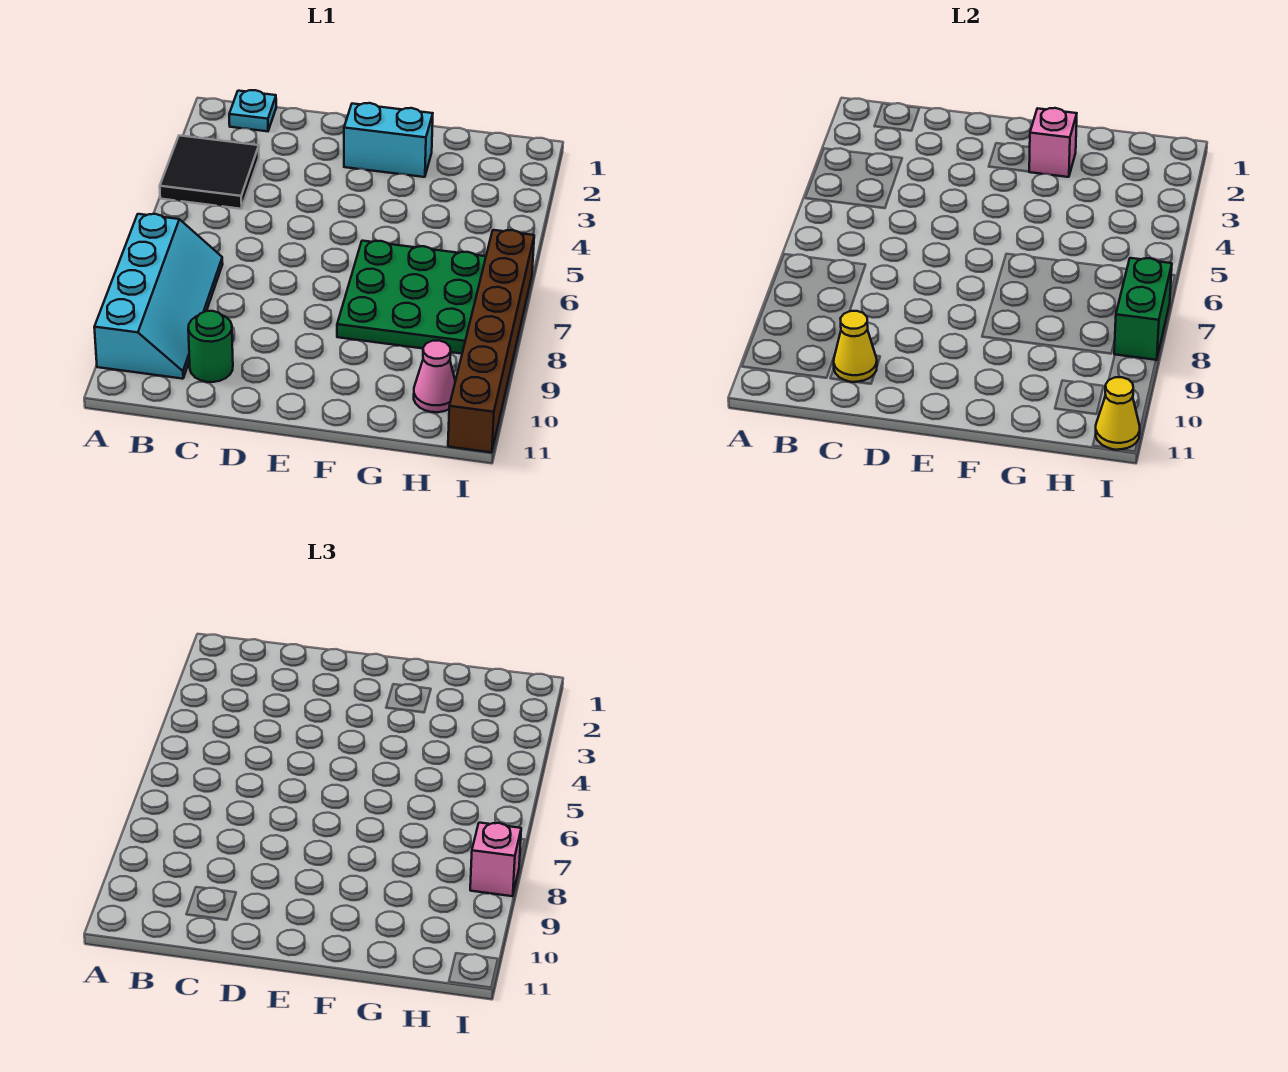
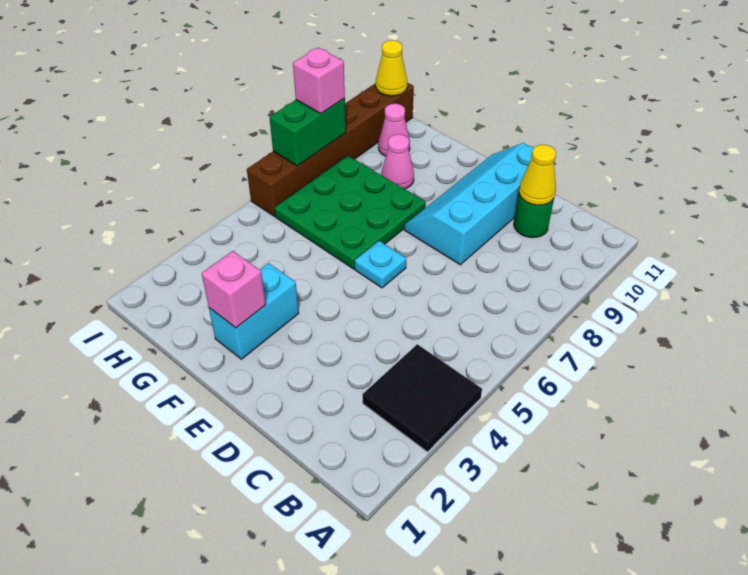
cyan 2x4 slope [94,214,223,379] -> cyan 2x4 slope moved to [404,143,534,265]
cyan 1x1 plate [229,90,276,131] -> cyan 1x1 plate moved to [355,241,406,288]
cyan 1x2 brick [344,103,433,177] -> cyan 1x2 brick turned to [209,263,299,359]
none -> pink 1x1 cone [381,134,414,189]

